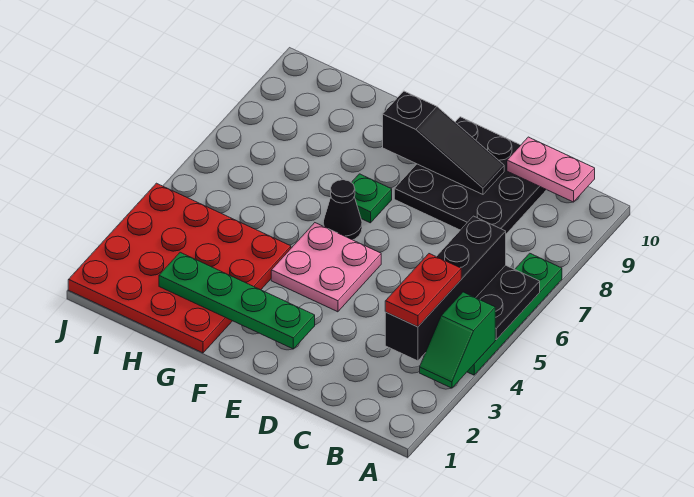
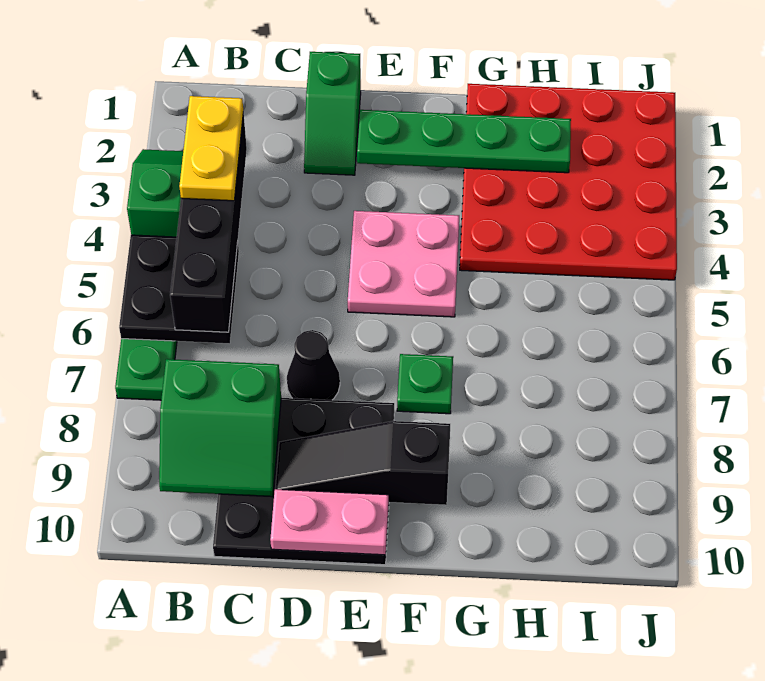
red 1x2 plate [385,254,461,327] -> yellow 1x2 plate [179,96,244,201]
none -> green 2x2 slope [159,359,281,497]
pink 1x2 plate [507,137,595,202] -> pink 1x2 plate moved to [270,489,389,555]
none -> green 1x2 slope [304,52,361,175]
black 1x1 cone [323,180,362,240] -> black 1x1 cone moved to [287,330,340,400]

